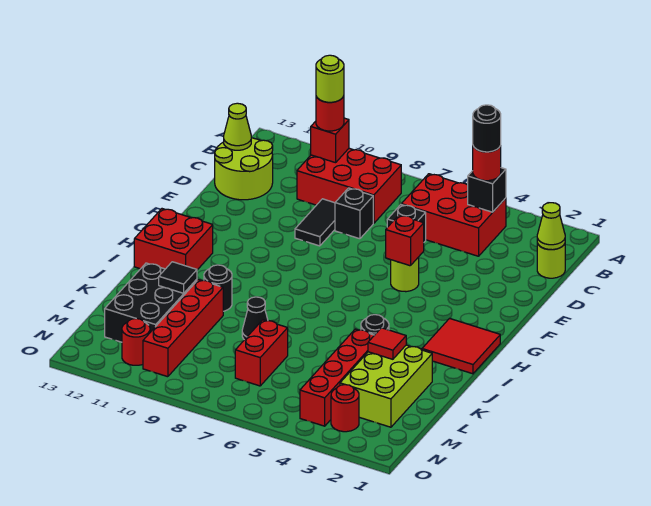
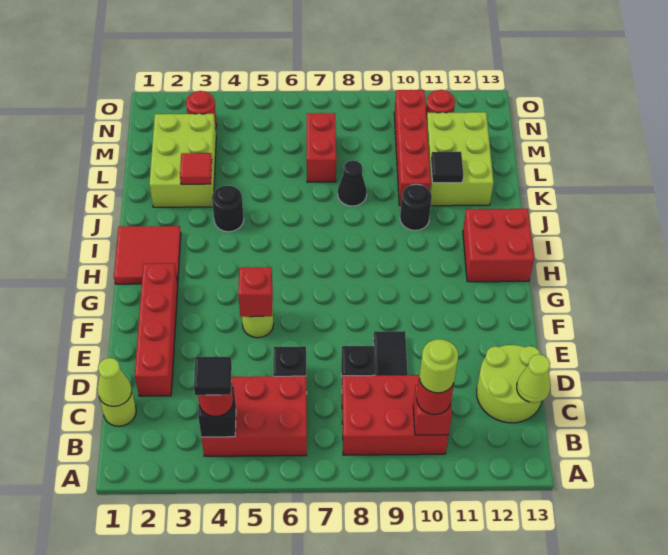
black 1x1 round brick [473,105,501,152] -> black 1x1 tile [194,357,232,395]
red 1x4 brick [300,329,374,426] -> red 1x4 brick moved to [135,263,178,396]
black 2x3 brick [105,263,197,342] -> lime 2x3 brick [427,112,494,206]

